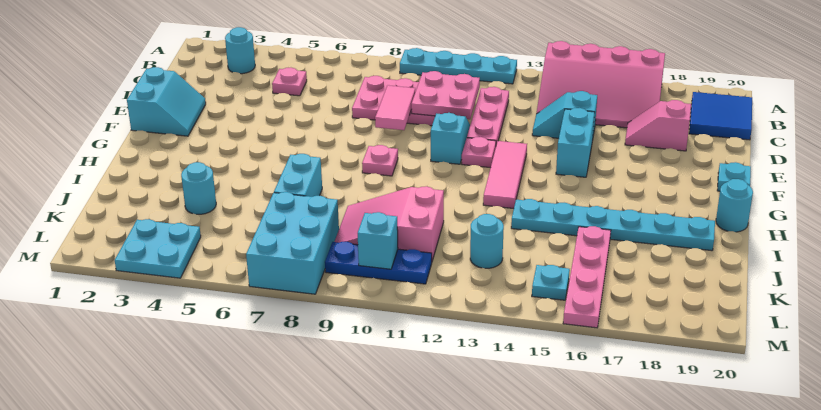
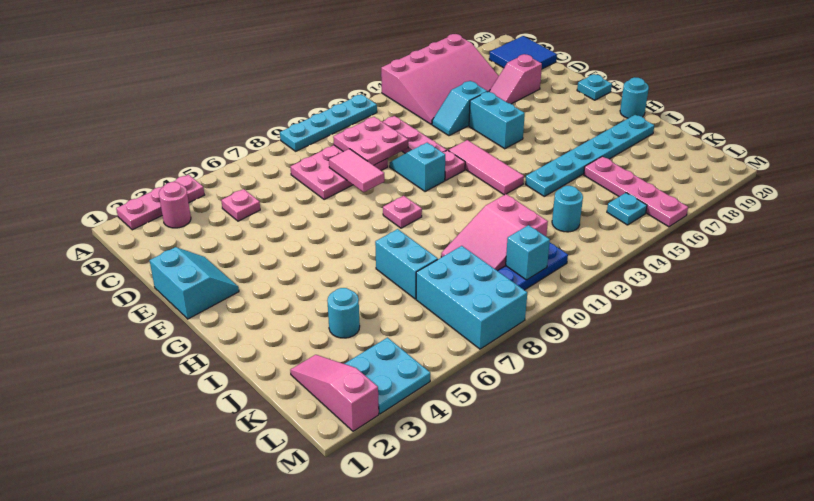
none -> pink 1x3 plate [116,175,204,230]
cyan 1x1 round brick [225,27,255,74] -> pink 1x1 round brick [159,182,191,228]
none -> pink 1x3 slope [290,355,379,431]

